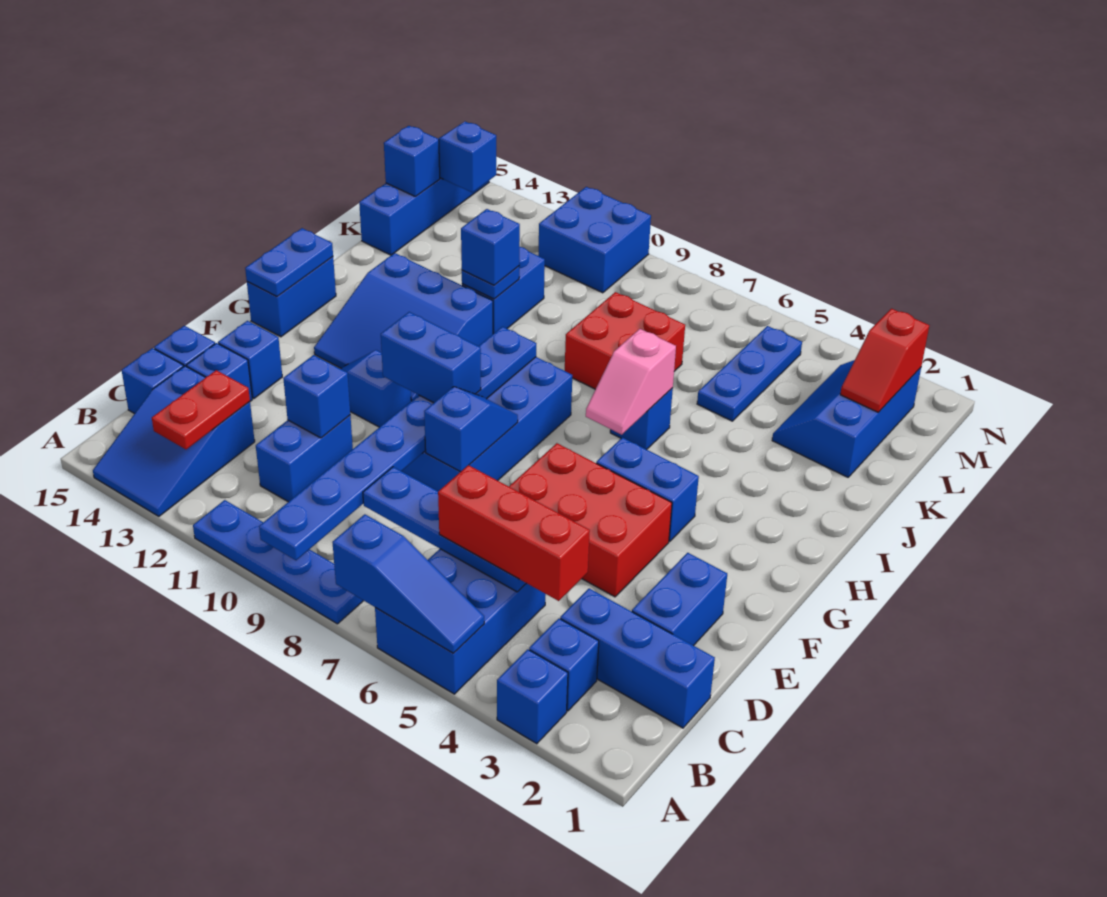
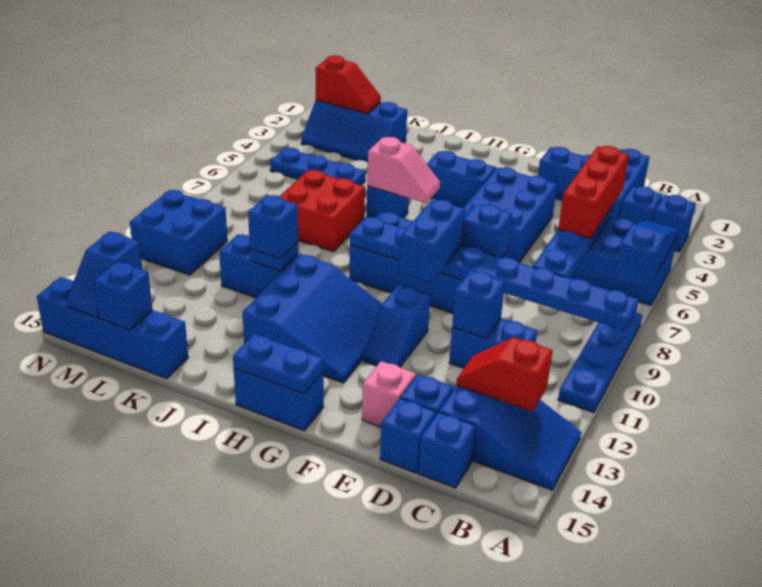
red 1x2 plate [152,370,250,449] -> red 1x2 slope [456,337,553,412]
red 2x3 brick [509,443,672,597] -> blue 2x3 brick [464,167,557,263]
blue 1x1 brick [218,321,282,399] -> pink 1x1 brick [362,361,416,427]
blue 1x2 brick [596,438,699,541] -> blue 1x2 brick turned to [427,151,496,208]

